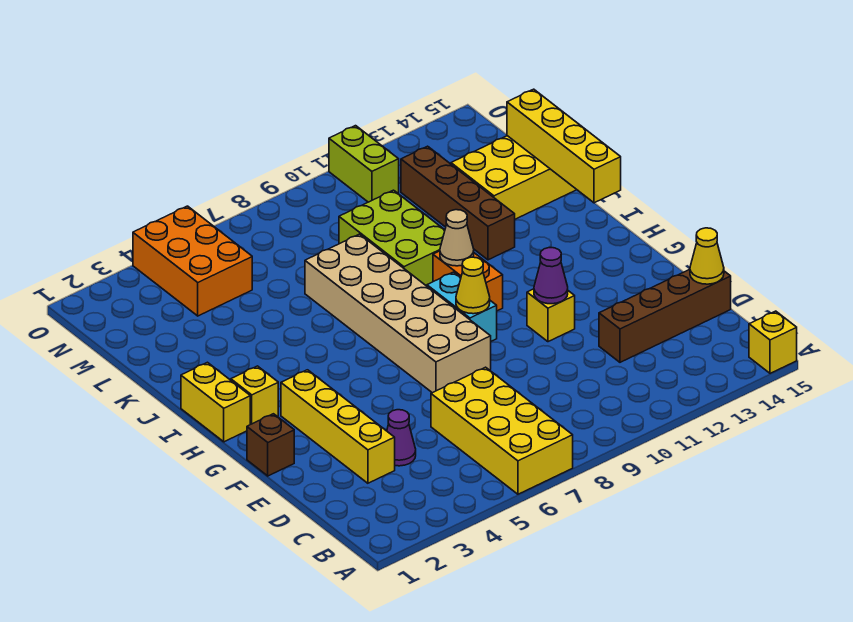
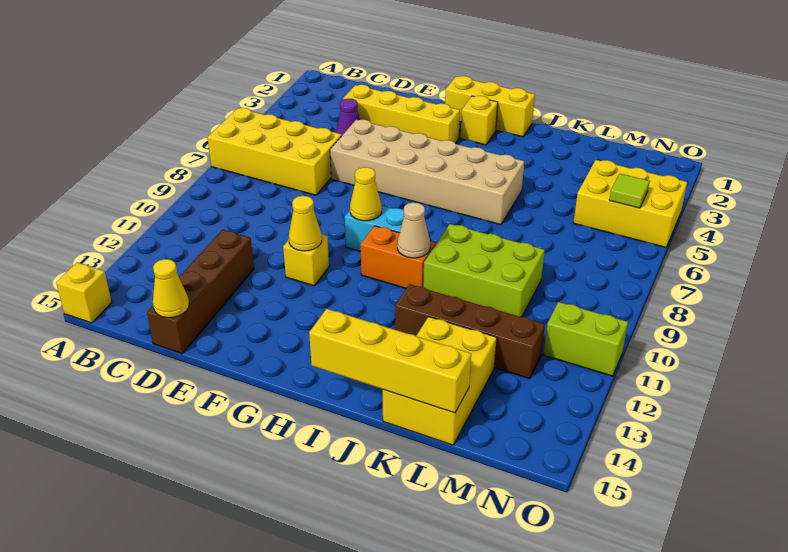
brown 1x1 brick [247,414,294,476] -> none
tan 2x6 brick [305,234,491,393] -> tan 2x6 brick moved to [330,120,524,225]
purple 1x1 cone [534,248,568,304] -> yellow 1x1 cone [289,196,322,251]
yellow 1x2 brick [181,362,250,442] -> yellow 1x3 brick [445,76,535,137]
orange 2x3 brick [133,206,252,316] -> yellow 2x3 brick [574,160,687,247]
none -> lime 1x1 tile [609,174,650,208]

